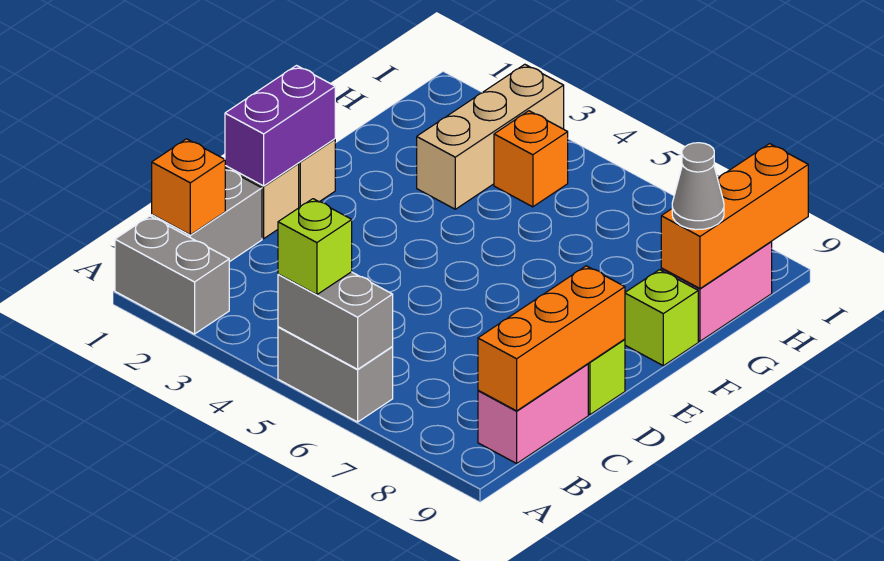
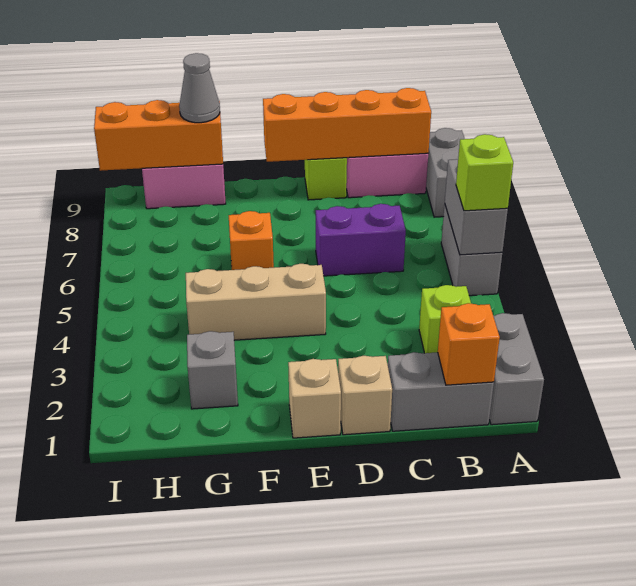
none -> grey 1x2 brick [426,128,465,217]
orange 1x3 brick [478,266,625,411] -> orange 1x4 brick [263,88,431,162]
purple 1x2 brick [225,66,335,186] -> purple 1x2 brick moved to [316,204,406,276]
lime 1x1 brick [625,270,698,366] -> lime 1x1 brick moved to [419,285,471,353]
none -> grey 1x1 brick [187,331,238,409]
tan 1x3 brick [417,64,564,209] -> tan 1x3 brick moved to [186,264,326,340]
orange 1x1 brick [494,111,568,207] -> orange 1x1 brick moved to [229,211,274,270]

